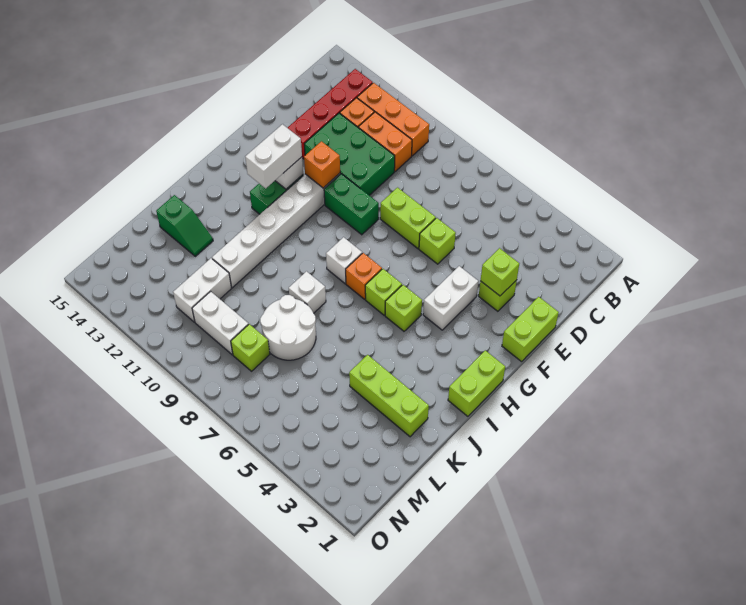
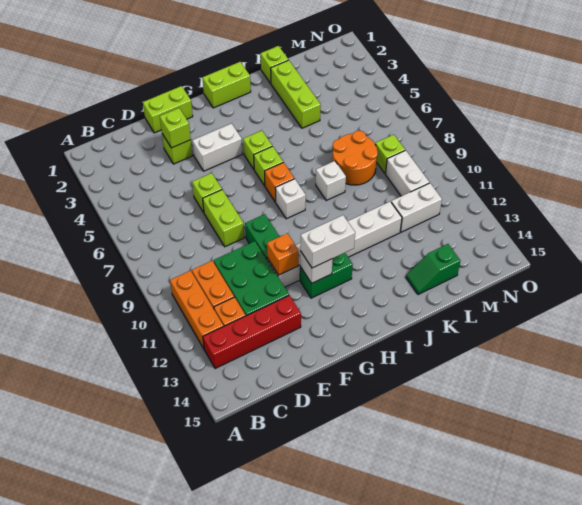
none -> lime 1x1 brick [261,46,288,83]
white 2x2 round brick [260,295,316,360] -> orange 2x2 round brick [332,131,378,185]
green 1x2 slope [156,195,213,256] -> green 1x2 slope turned to [406,244,460,295]

